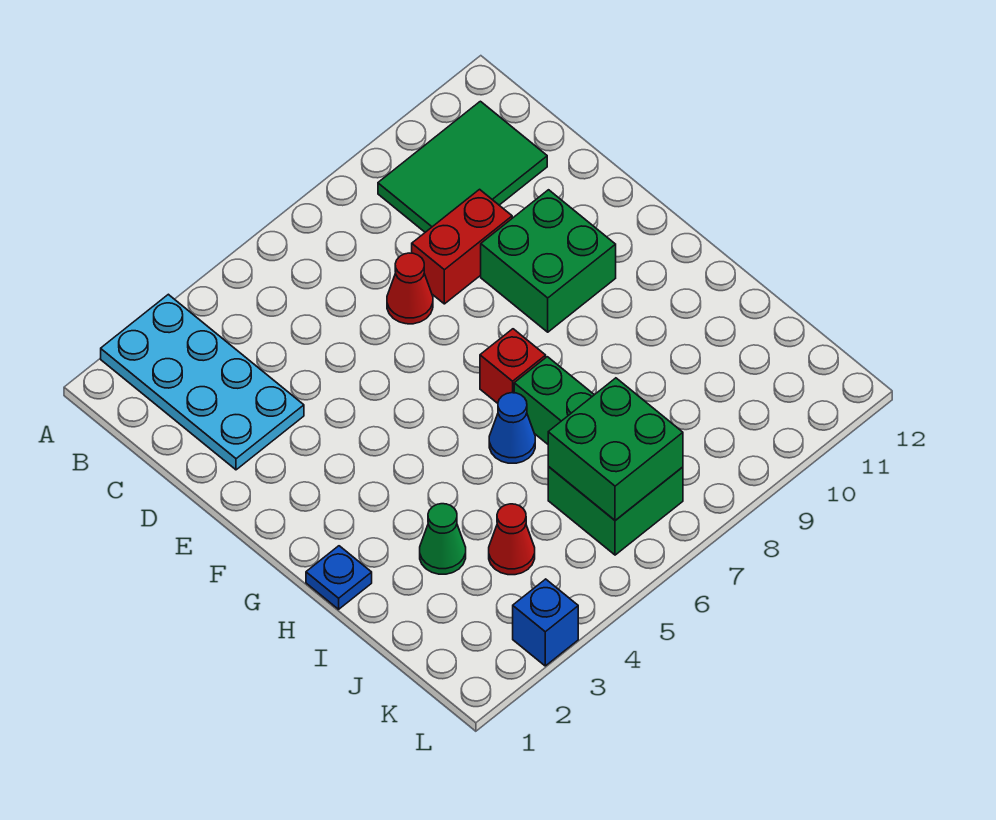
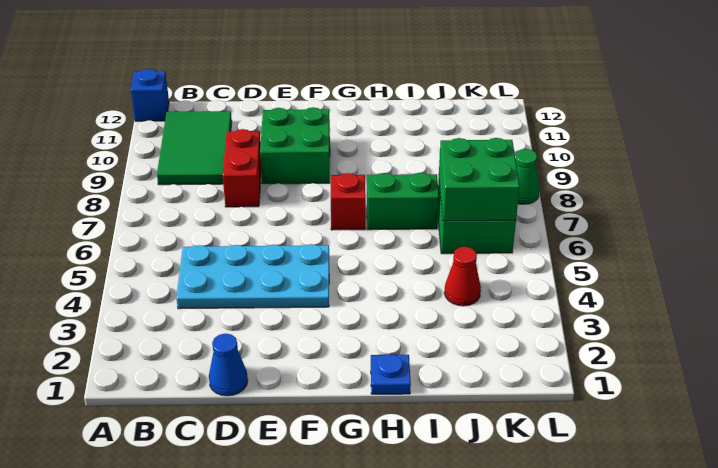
cyan 2x4 plate [101,294,304,470] -> cyan 2x4 plate moved to [176,244,329,309]
red 1x1 cone [387,253,433,324] -> none
blue 1x1 cone [489,393,535,463] -> blue 1x1 cone moved to [209,334,248,396]
green 1x1 cone [420,504,466,574] -> green 1x1 cone moved to [515,149,540,204]
blue 1x1 brick [513,579,578,666] -> blue 1x1 brick moved to [131,69,169,121]

